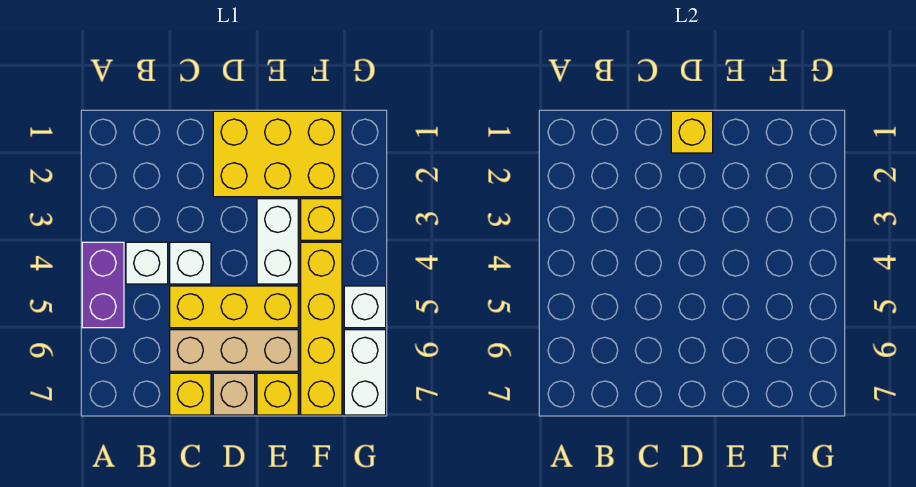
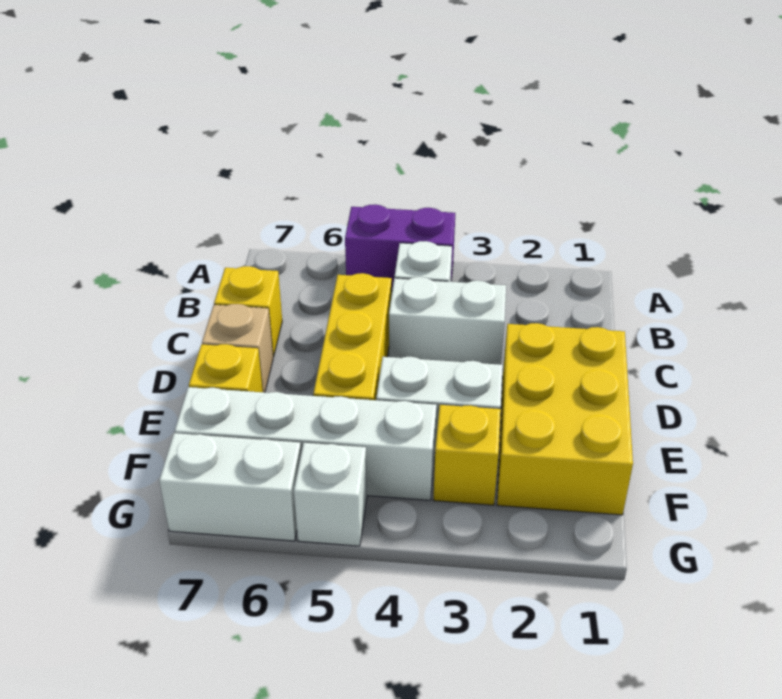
white 1x1 brick [170,242,211,284] -> white 1x2 brick [389,277,506,365]
tan 1x3 brick [170,330,298,371] -> none
yellow 1x1 brick [671,111,713,153] -> none
yellow 1x4 brick [301,242,342,415] -> white 1x4 brick [175,387,437,500]

